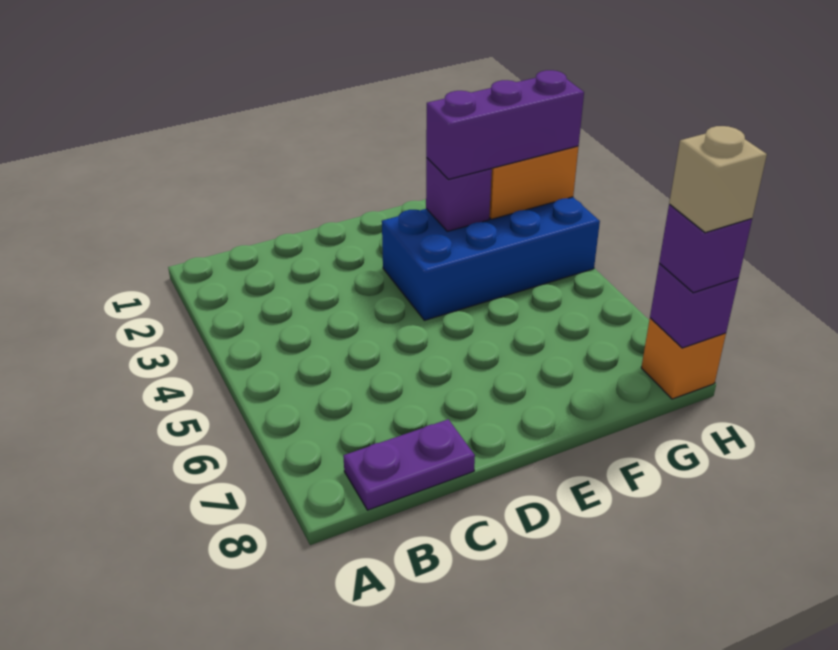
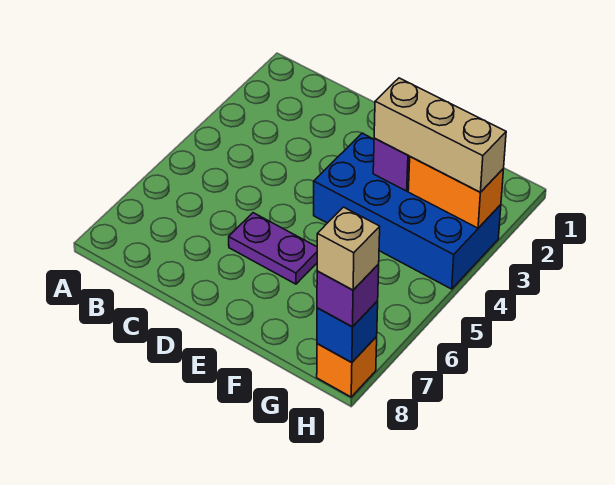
purple 1x2 plate [343,419,475,510] -> purple 1x2 plate moved to [229,213,317,284]
purple 1x3 brick [426,70,584,179] -> tan 1x3 brick [374,78,506,192]
purple 1x1 brick [650,263,738,348] -> blue 1x1 brick [317,301,378,363]

